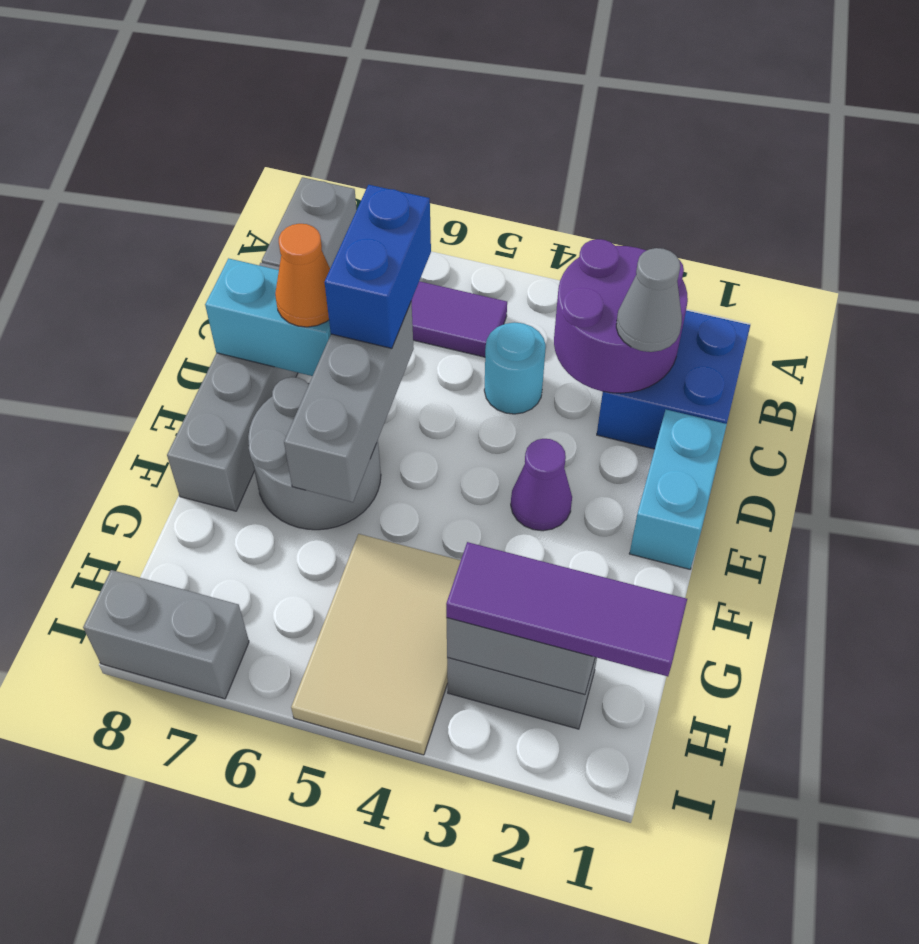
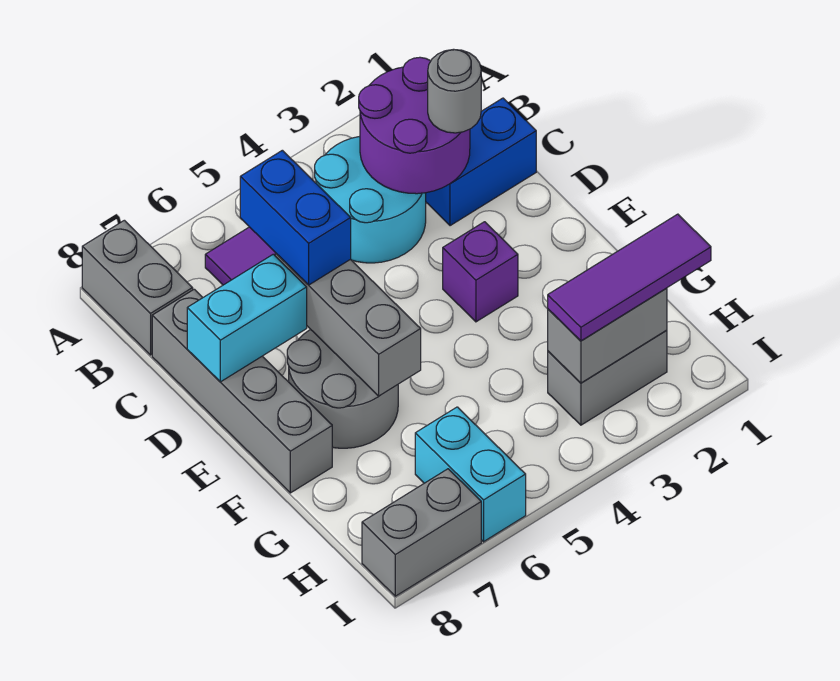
blue 2x2 brick [597,310,750,449] -> blue 1x2 brick [426,98,536,226]
grey 1x1 cone [616,248,682,352] -> grey 1x1 round brick [428,49,481,133]
cyan 1x1 round brick [484,322,546,414] -> cyan 2x2 round brick [315,136,426,263]
cyan 1x2 brick [629,410,727,569] -> cyan 1x2 brick moved to [415,407,526,542]
orange 1x1 cone [275,224,330,327] -> none
purple 1x1 cone [511,439,572,531] -> purple 1x1 brick [443,222,518,322]
tan 2x3 tile [291,534,461,755] -> none

